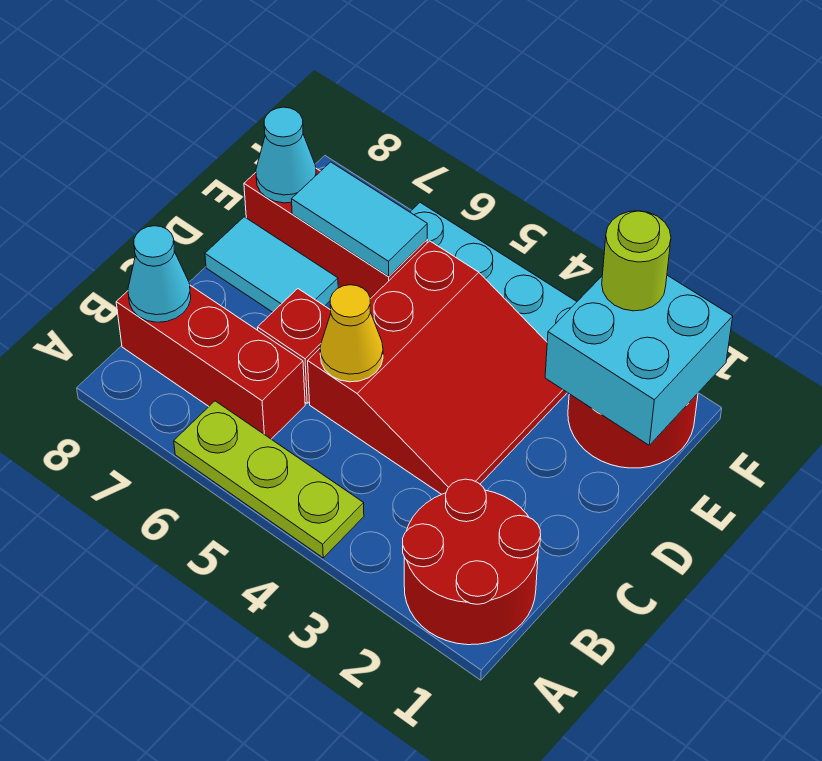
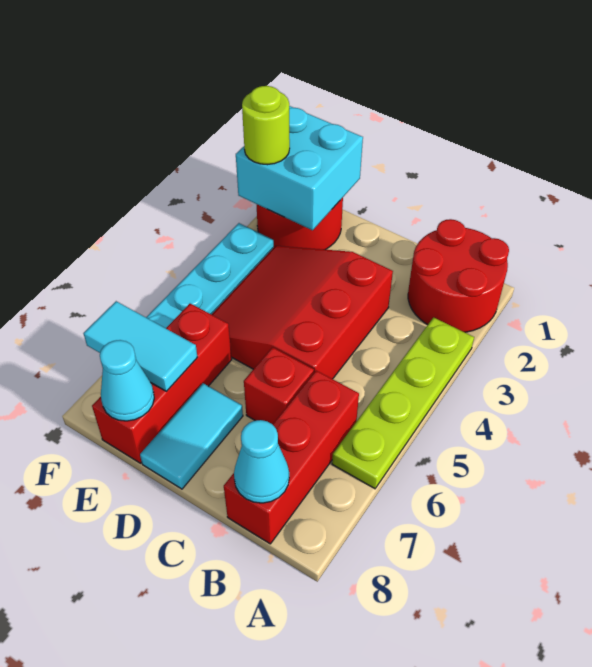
lime 1x3 plate [174,401,364,558] -> lime 1x4 plate [332,317,474,489]
red 3x3 slope [308,241,567,494] -> red 3x3 slope turned to [211,246,393,379]
yellow 1x1 cone [320,285,383,382] -> none
cyan 1x2 tile [292,162,427,277] -> cyan 1x2 tile turned to [84,301,197,391]

